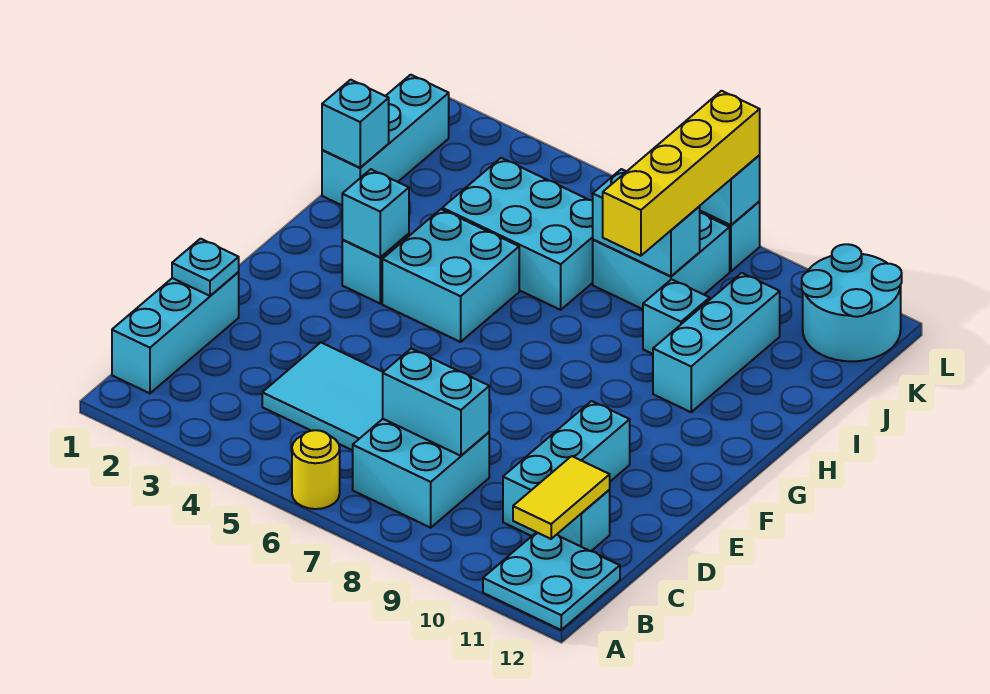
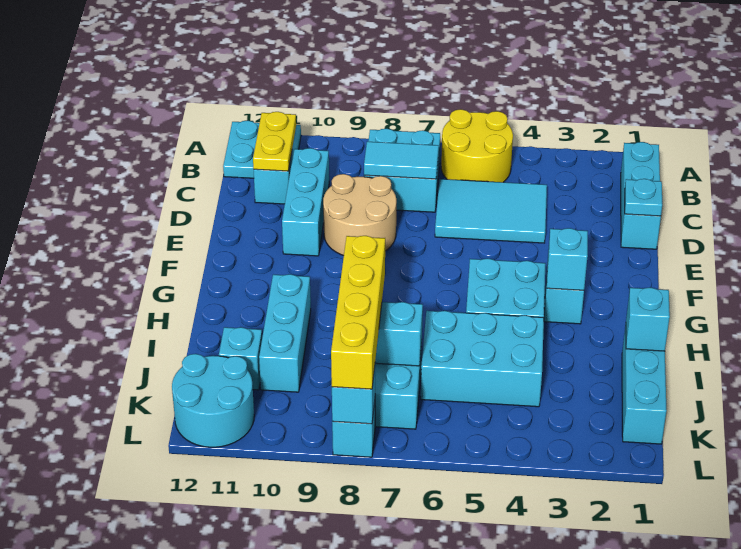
yellow 1x1 round brick [292,430,340,509] -> yellow 2x2 round brick [441,109,513,182]
yellow 1x2 tile [513,456,610,539] -> yellow 1x2 plate [253,112,296,171]
cyan 1x2 brick [383,349,489,456] -> cyan 1x2 tile [364,142,439,179]
none -> tan 2x2 round brick [323,174,396,256]
cyan 1x1 brick [643,279,710,354] -> cyan 1x1 brick moved to [219,327,262,390]

